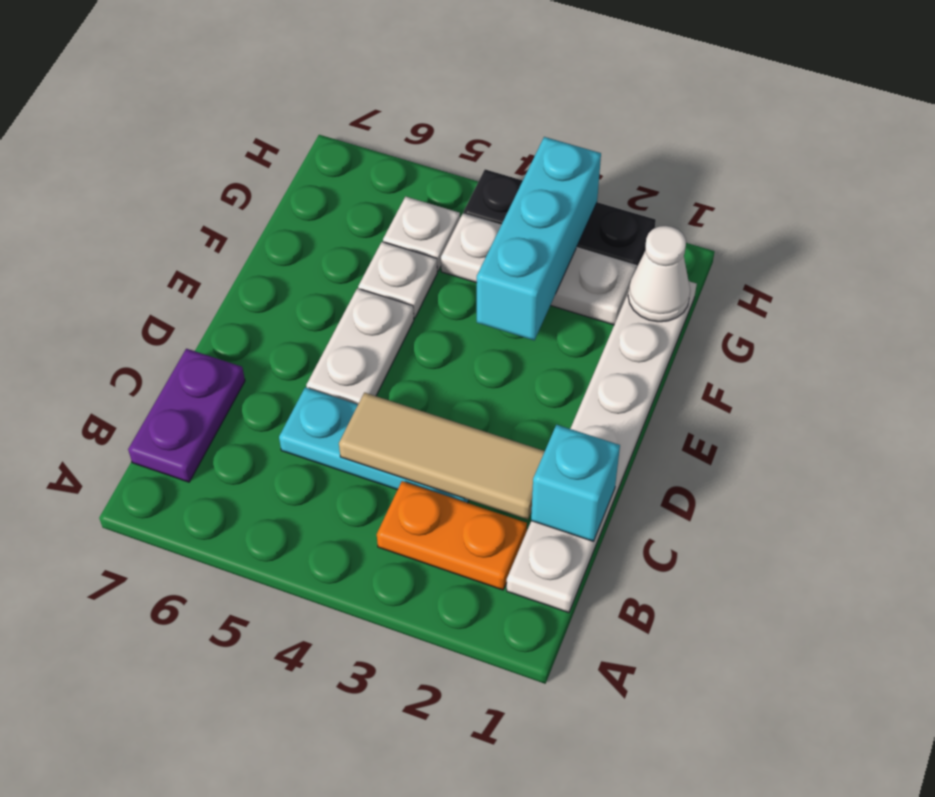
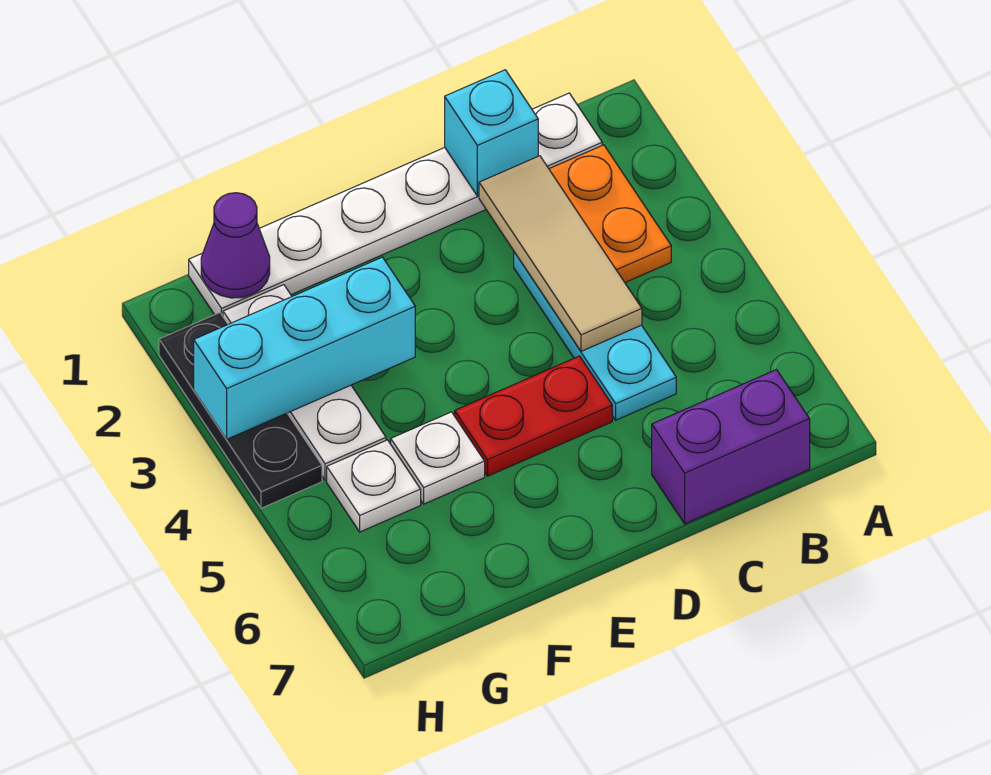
purple 1x2 plate [128,349,245,482] -> purple 1x2 brick [652,370,810,524]
white 1x2 plate [306,289,414,404] -> red 1x2 plate [455,356,612,476]
white 1x1 cone [628,226,690,322] -> purple 1x1 cone [201,193,270,298]

